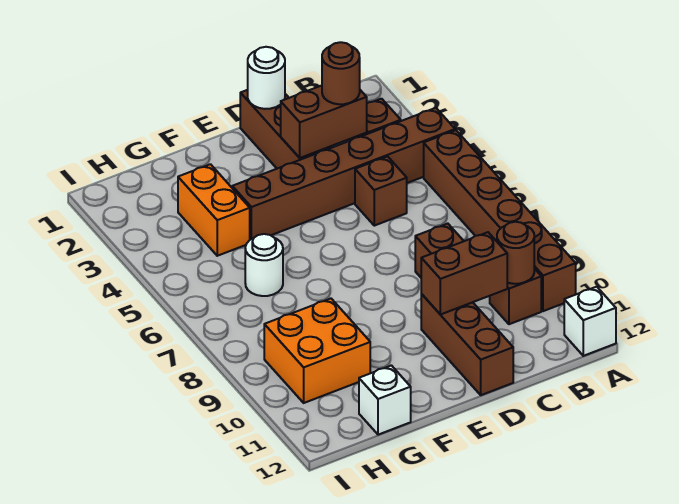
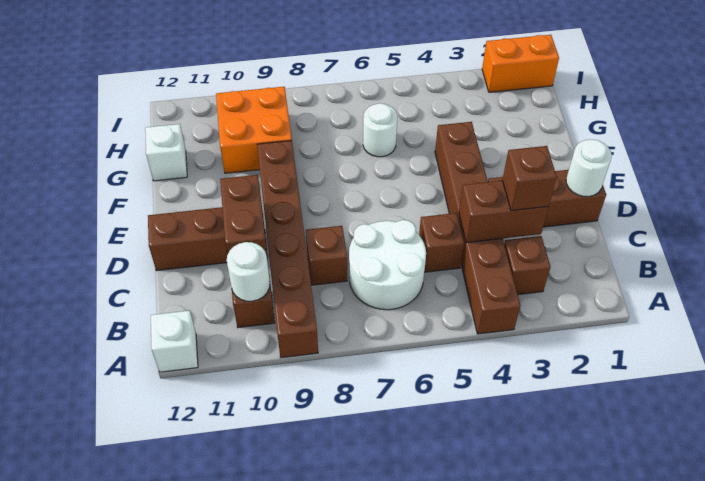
brown 1x6 brick [424,130,576,311] -> brown 1x6 brick turned to [257,140,318,358]
none -> white 2x2 round brick [349,220,426,310]
brown 1x1 round brick [497,222,534,284] -> white 1x1 round brick [227,242,270,301]
brown 1x2 brick [281,86,367,158] -> brown 1x2 brick turned to [459,180,548,243]
brown 1x1 round brick [322,42,360,104] -> brown 1x1 brick [502,146,557,211]
orange 1x2 brick [178,164,250,256] -> orange 1x2 brick moved to [482,35,559,92]

